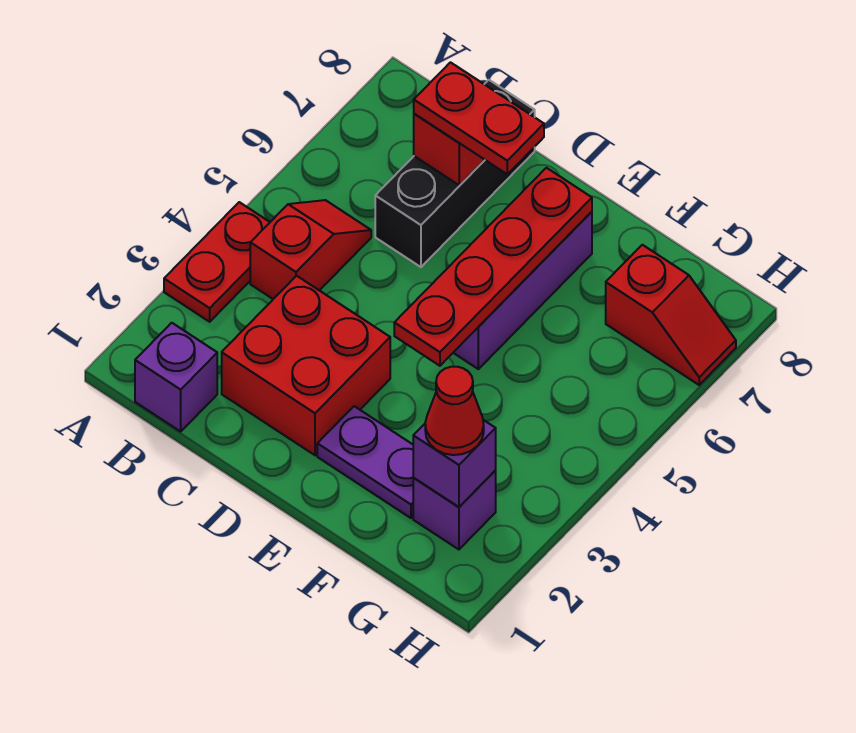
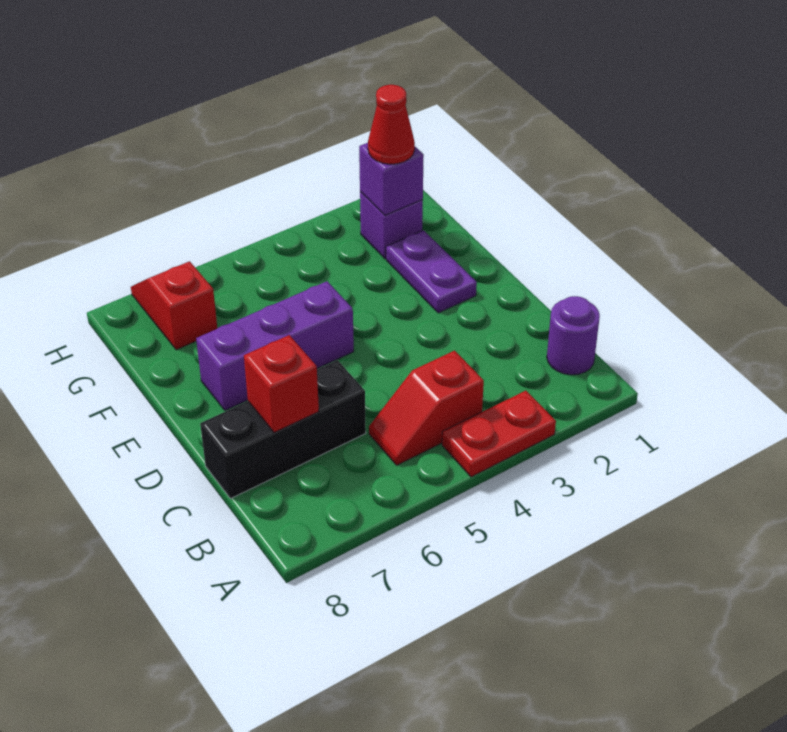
purple 1x1 brick [135,323,217,431] -> purple 1x1 round brick [547,296,600,375]
red 2x2 brick [222,276,390,455] -> none
red 1x2 plate [414,62,544,174] -> none
red 1x4 plate [394,168,592,366] -> none

